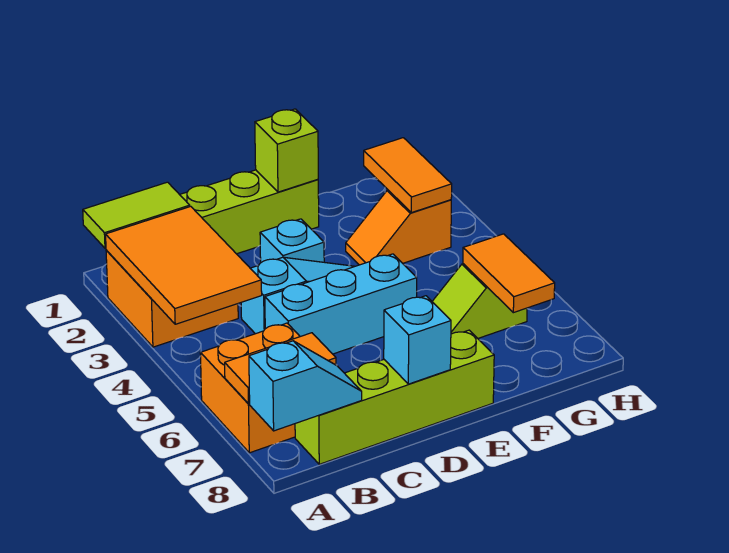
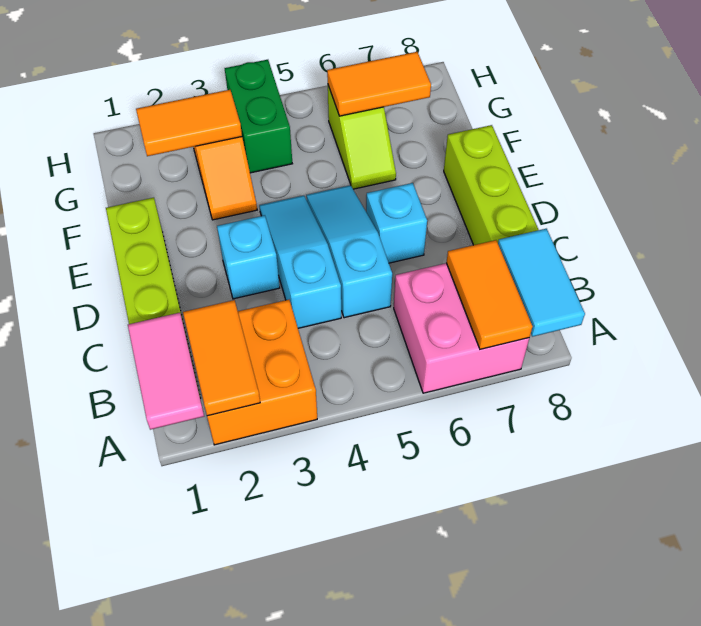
lime 1x2 tile [83,182,190,248] -> pink 1x2 tile [128,313,204,430]
orange 2x3 tile [106,206,262,324] -> orange 1x2 tile [183,300,260,416]
orange 2x2 brick [200,323,300,453] -> pink 2x2 brick [394,263,529,393]
cyan 1x2 slope [249,341,362,431] -> cyan 1x2 tile [498,229,585,337]
cyan 1x3 brick [265,254,417,354] -> cyan 1x3 slope [306,185,392,318]
cyan 1x1 brick [384,296,451,384] -> cyan 1x1 brick moved to [366,183,427,263]
lime 1x1 brick [255,109,318,192] -> none
none -> green 1x2 brick [225,60,292,173]

